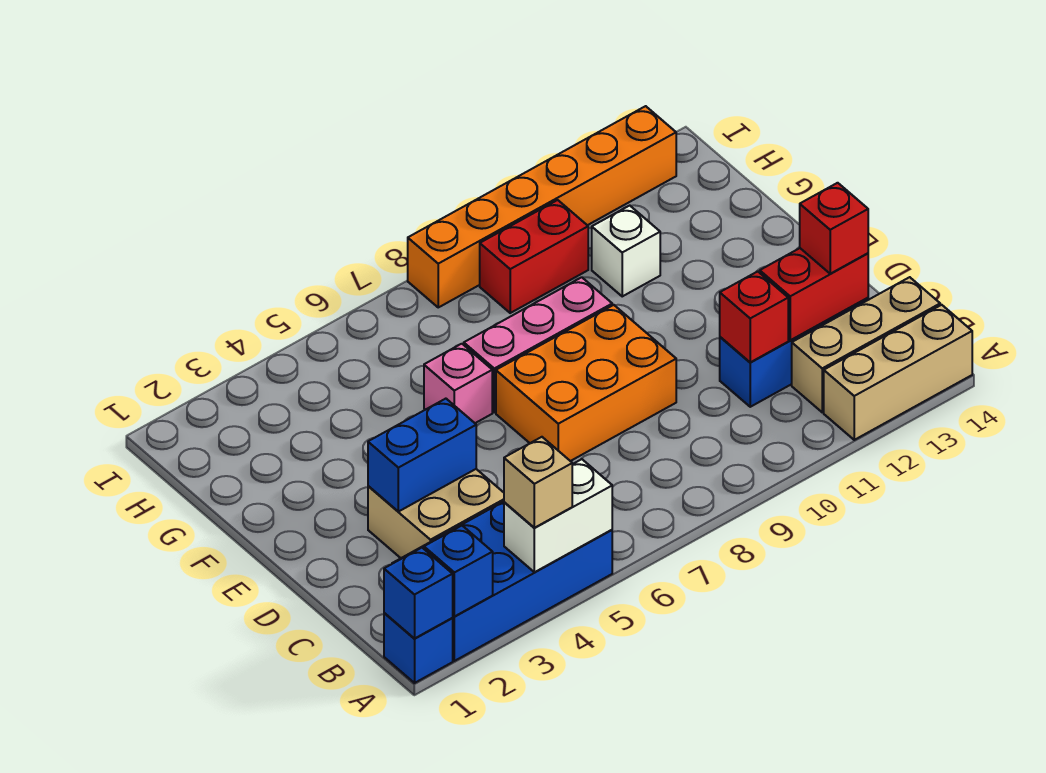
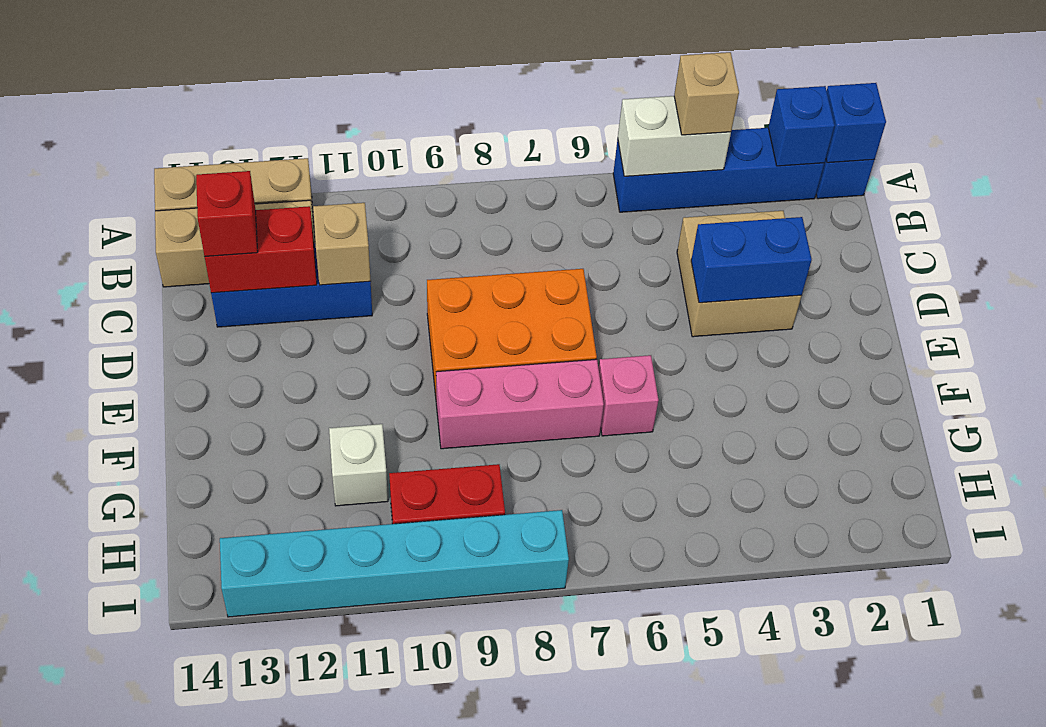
blue 2x4 brick [392,502,612,661] -> blue 1x4 brick [613,128,824,212]
red 1x1 brick [720,271,788,362] -> tan 1x1 brick [313,203,371,285]
orange 1x6 brick [408,106,676,307] -> cyan 1x6 brick [220,510,569,617]

